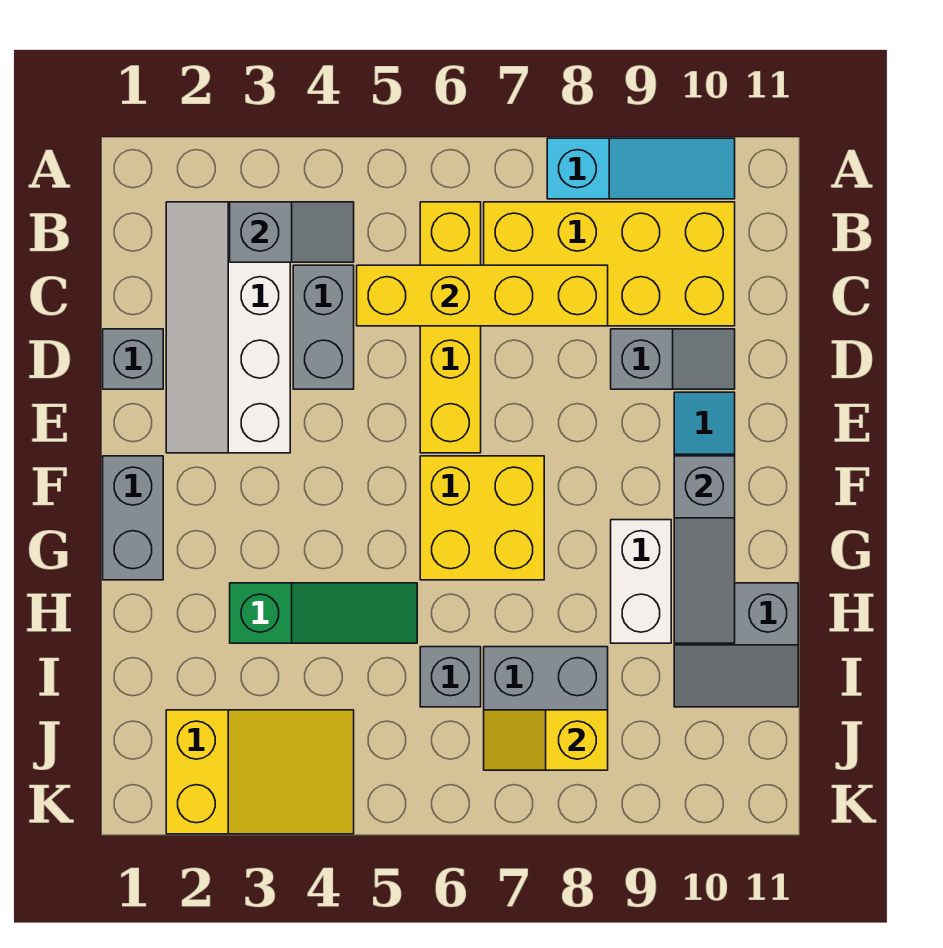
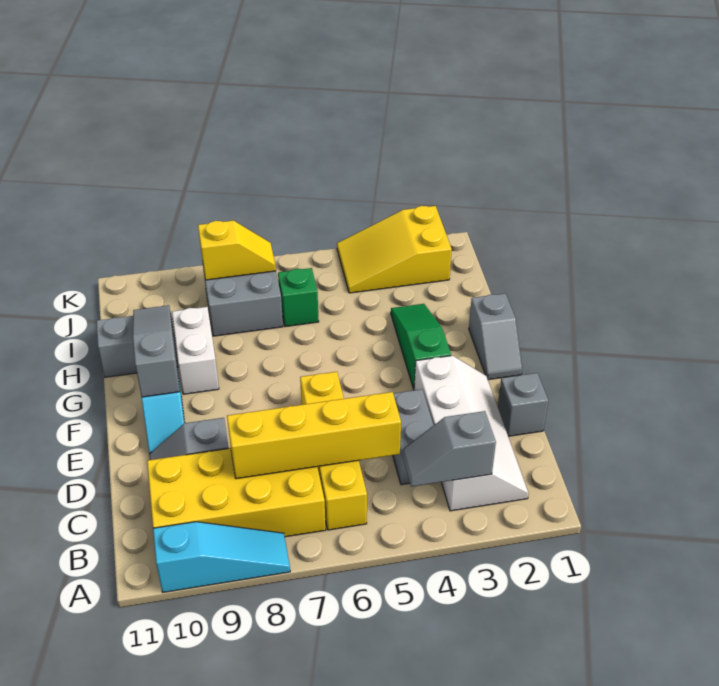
cyan 1x3 slope [547,138,735,199] -> cyan 1x3 slope turned to [153,522,290,592]
grey 1x2 brick [103,456,163,580] -> grey 1x2 slope [469,293,522,380]
yellow 2x2 brick [420,456,544,580] -> none
green 1x3 slope [230,583,417,643] -> green 1x3 slope turned to [391,304,451,389]
grey 1x1 brick [420,647,481,707] -> green 1x1 brick [278,268,319,327]

